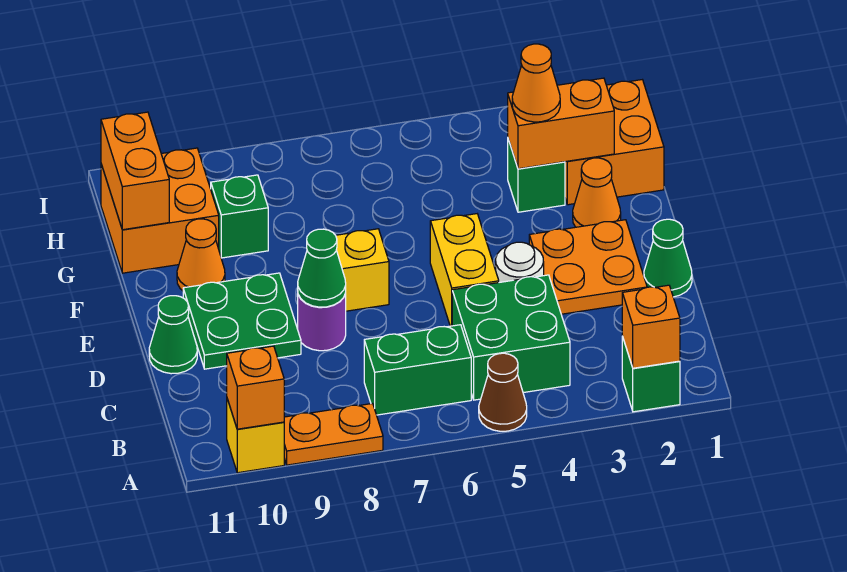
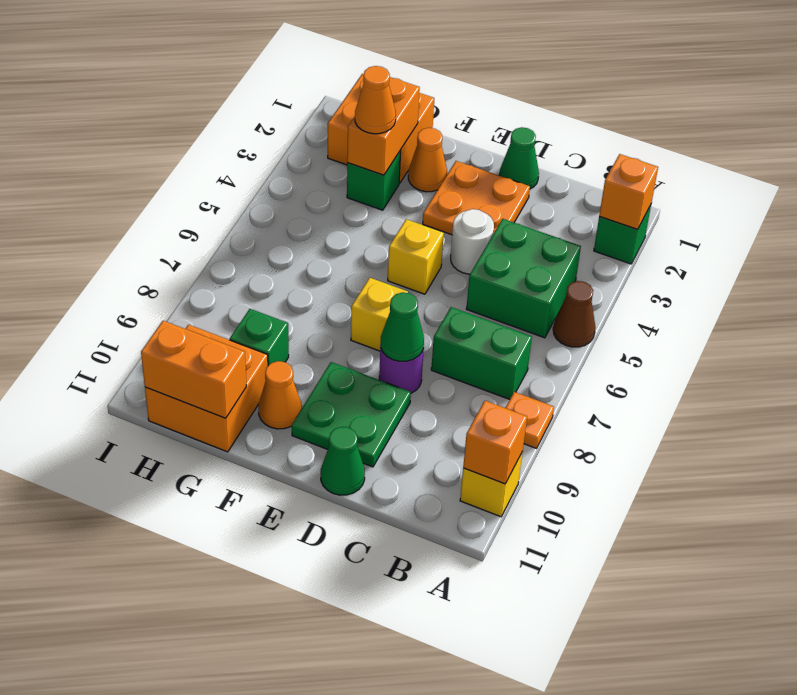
orange 1x2 plate [284,403,383,465] -> orange 1x1 plate [506,392,554,448]
green 1x2 brick [364,325,471,415] -> green 1x2 brick turned to [431,307,532,399]
yellow 1x2 brick [430,214,499,326] -> yellow 1x1 brick [388,219,444,294]

